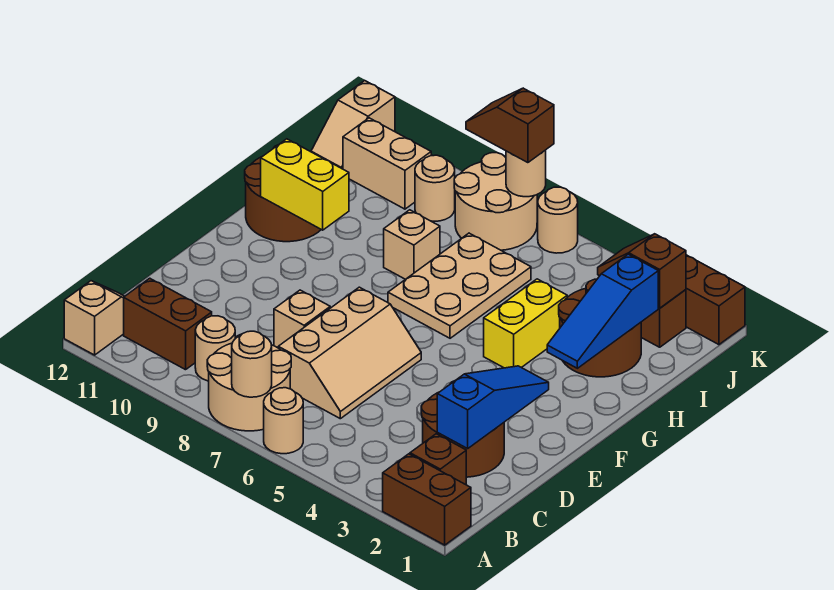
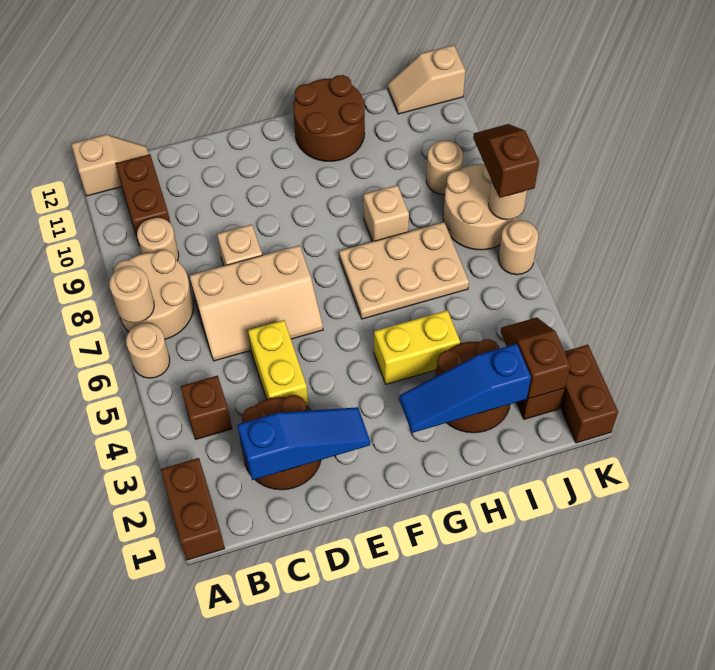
brown 1x1 brick [410,434,466,485] -> brown 1x1 brick moved to [181,376,232,439]
yellow 1x2 brick [261,139,349,230] -> yellow 1x2 brick moved to [248,320,308,406]
tan 1x2 brick [343,118,431,209] -> none

